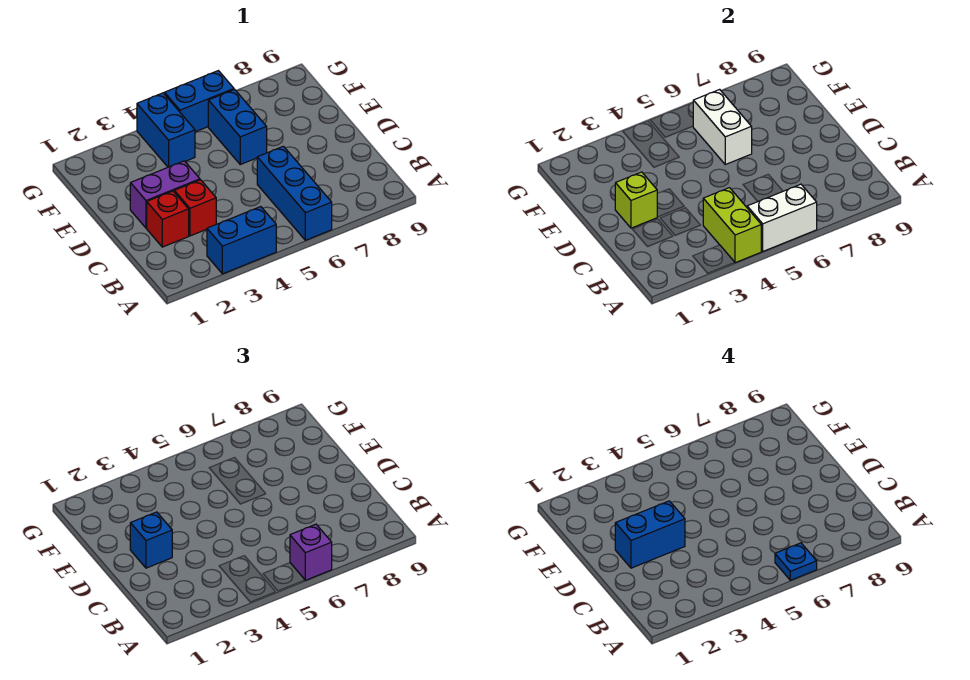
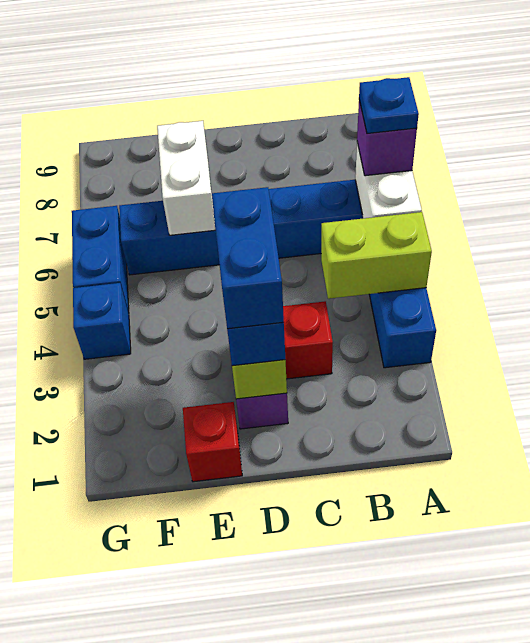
red 1x1 brick [147,191,189,247] -> red 1x1 brick moved to [183,402,242,482]
white 1x2 brick [693,89,752,164] -> white 1x2 brick turned to [157,121,215,235]
blue 1x2 brick [137,93,195,167] -> blue 1x1 brick [73,283,131,359]

